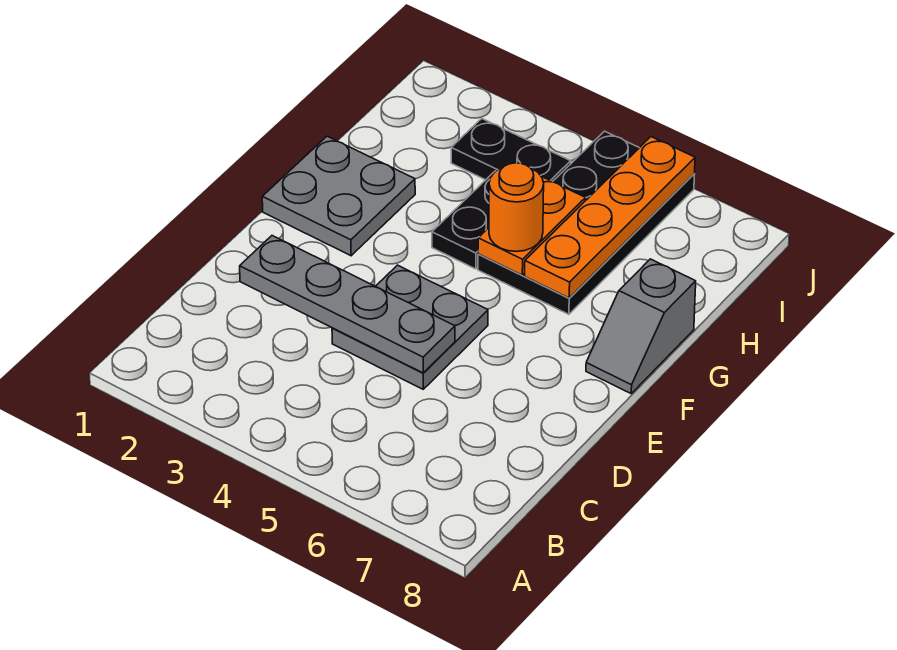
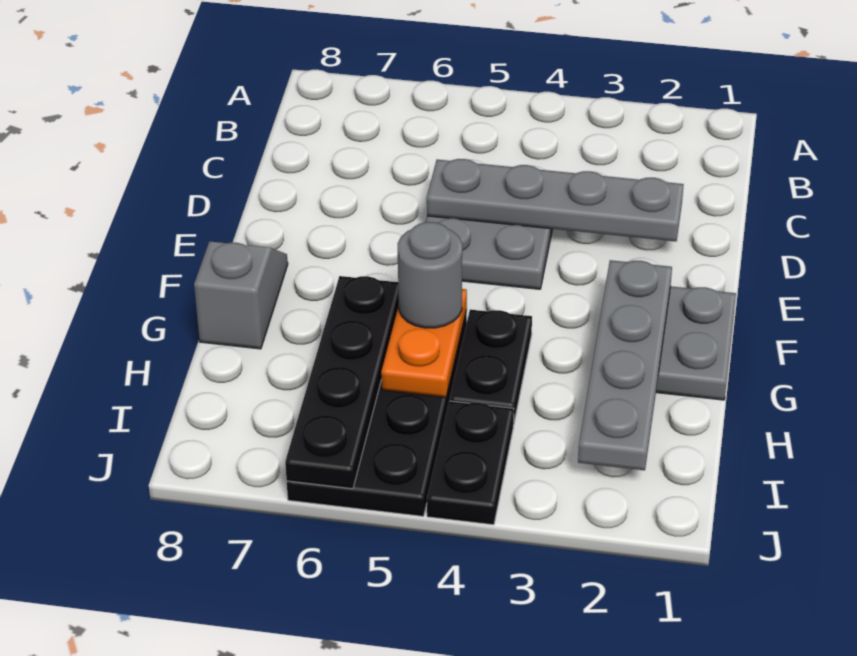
none -> grey 1x4 plate [578,260,672,470]
orange 1x1 round brick [489,163,544,252] -> grey 1x1 round brick [398,222,462,328]
orange 1x4 plate [525,137,695,298] -> black 1x4 plate [285,276,399,489]
black 1x2 plate [451,119,571,182] -> black 1x2 plate turned to [427,401,514,525]

